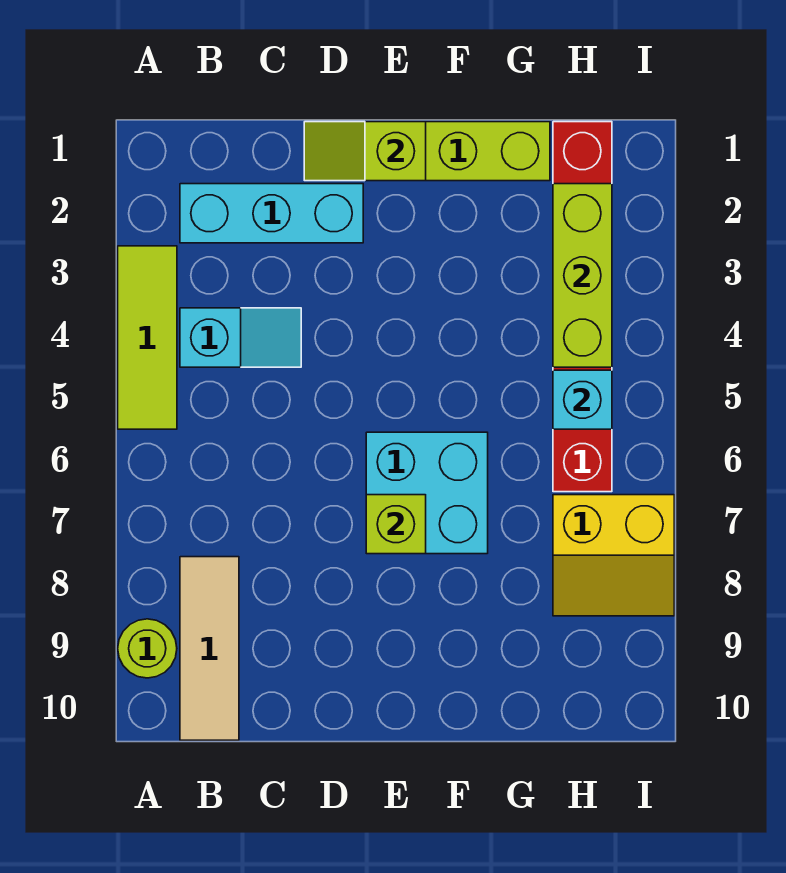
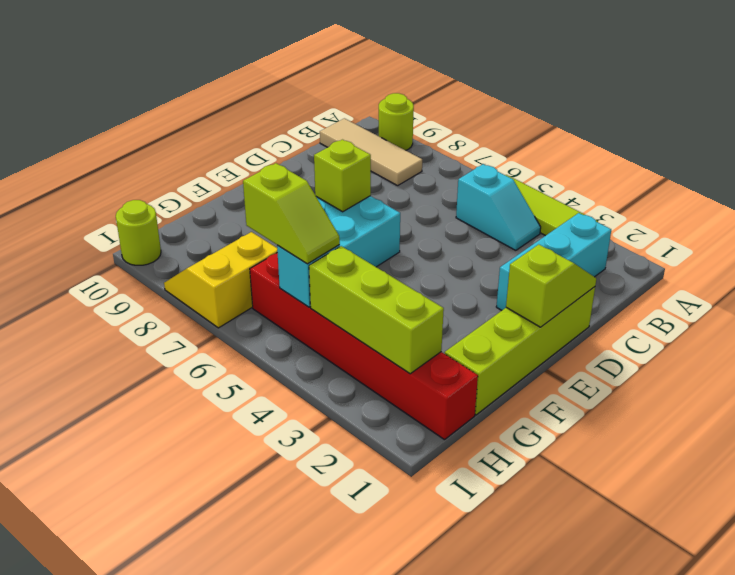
cyan 1x2 slope [180,308,301,367] -> cyan 1x2 slope turned to [456,164,541,250]
none -> lime 1x2 slope [243,163,340,264]
none -> lime 1x1 round brick [116,200,161,265]

